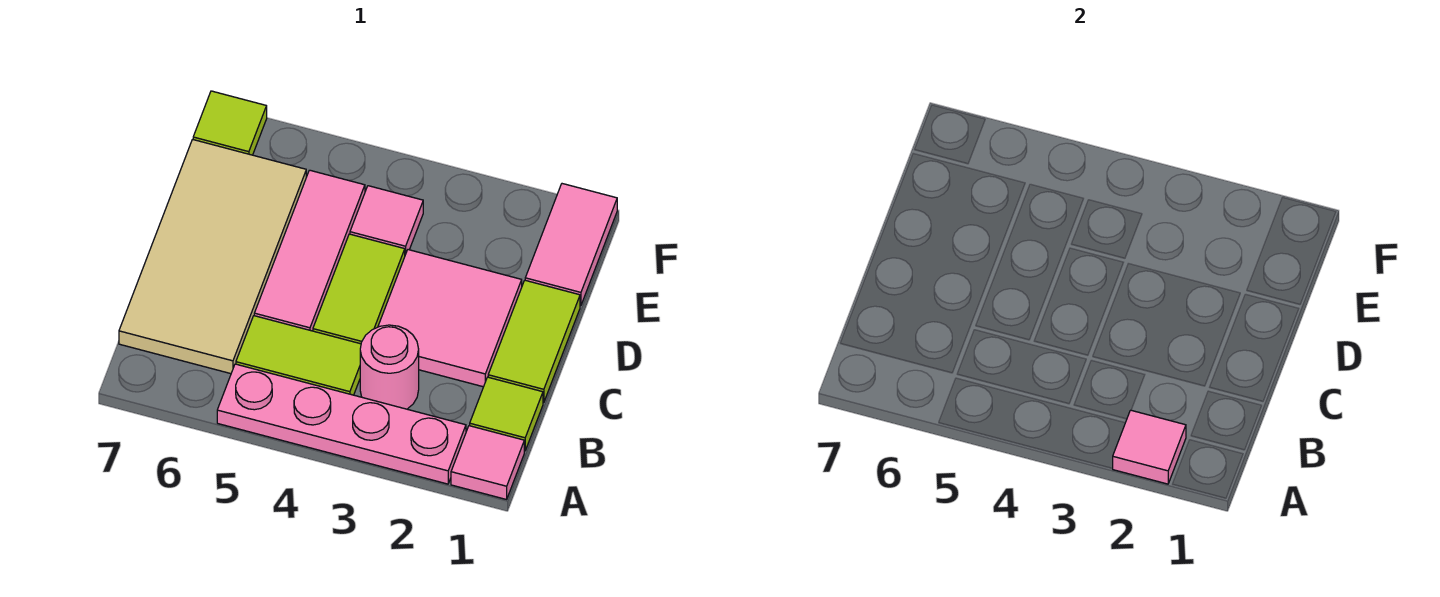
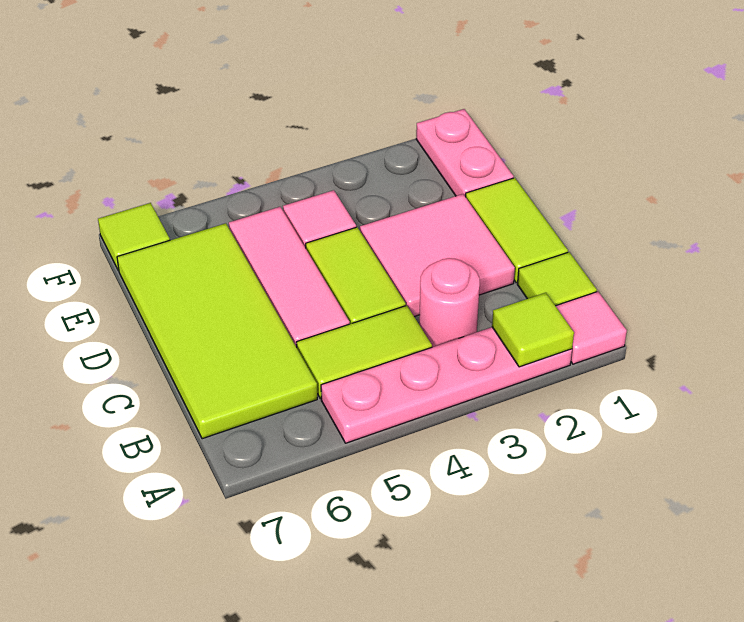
pink 1x1 tile [1112,410,1186,484] -> lime 1x1 tile [492,293,574,367]
tan 2x4 tile [119,139,306,374] -> lime 2x4 tile [117,223,317,439]
pink 1x2 tile [525,184,617,306] -> pink 1x2 plate [416,109,514,197]

